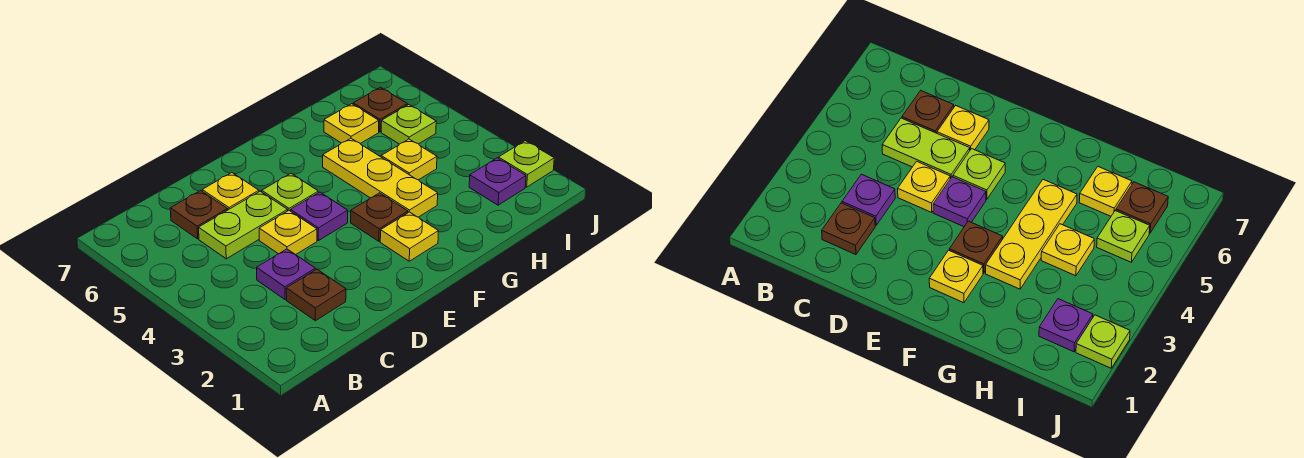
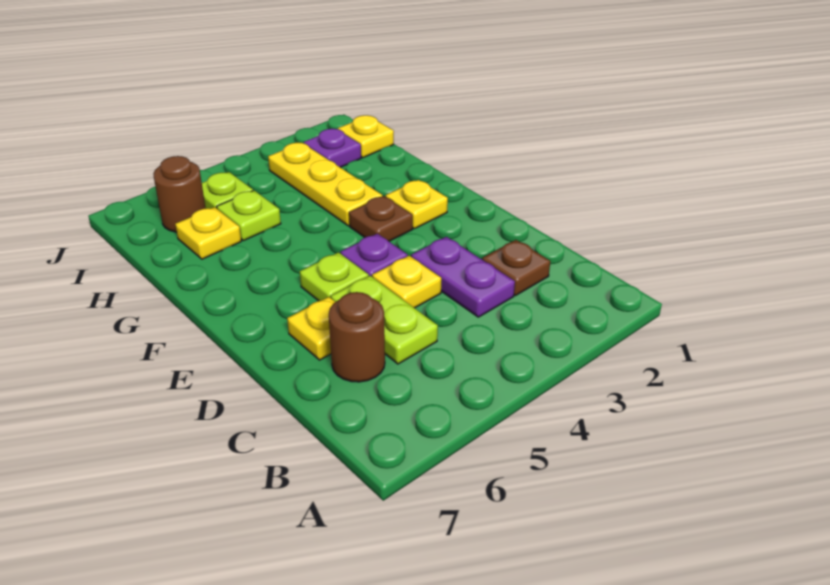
purple 1x1 plate [257,249,315,300] -> purple 1x2 plate [411,237,515,317]
brown 1x1 plate [170,190,228,239] -> brown 1x1 round brick [329,292,385,382]
yellow 1x3 plate [323,138,438,217] -> yellow 1x3 plate turned to [268,143,382,226]
yellow 1x1 plate [381,139,437,180] -> yellow 1x1 plate moved to [338,115,394,158]
brown 1x1 plate [353,87,407,132] -> brown 1x1 round brick [153,156,206,232]
lime 1x1 plate [498,141,554,187] -> lime 1x1 plate moved to [217,191,281,241]

